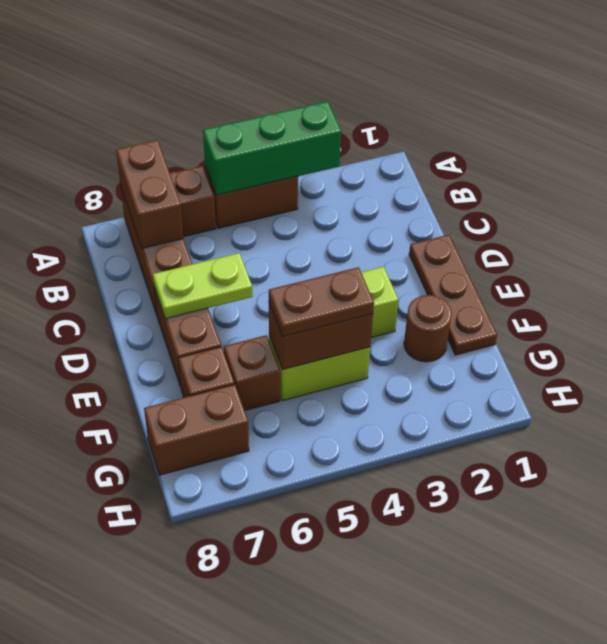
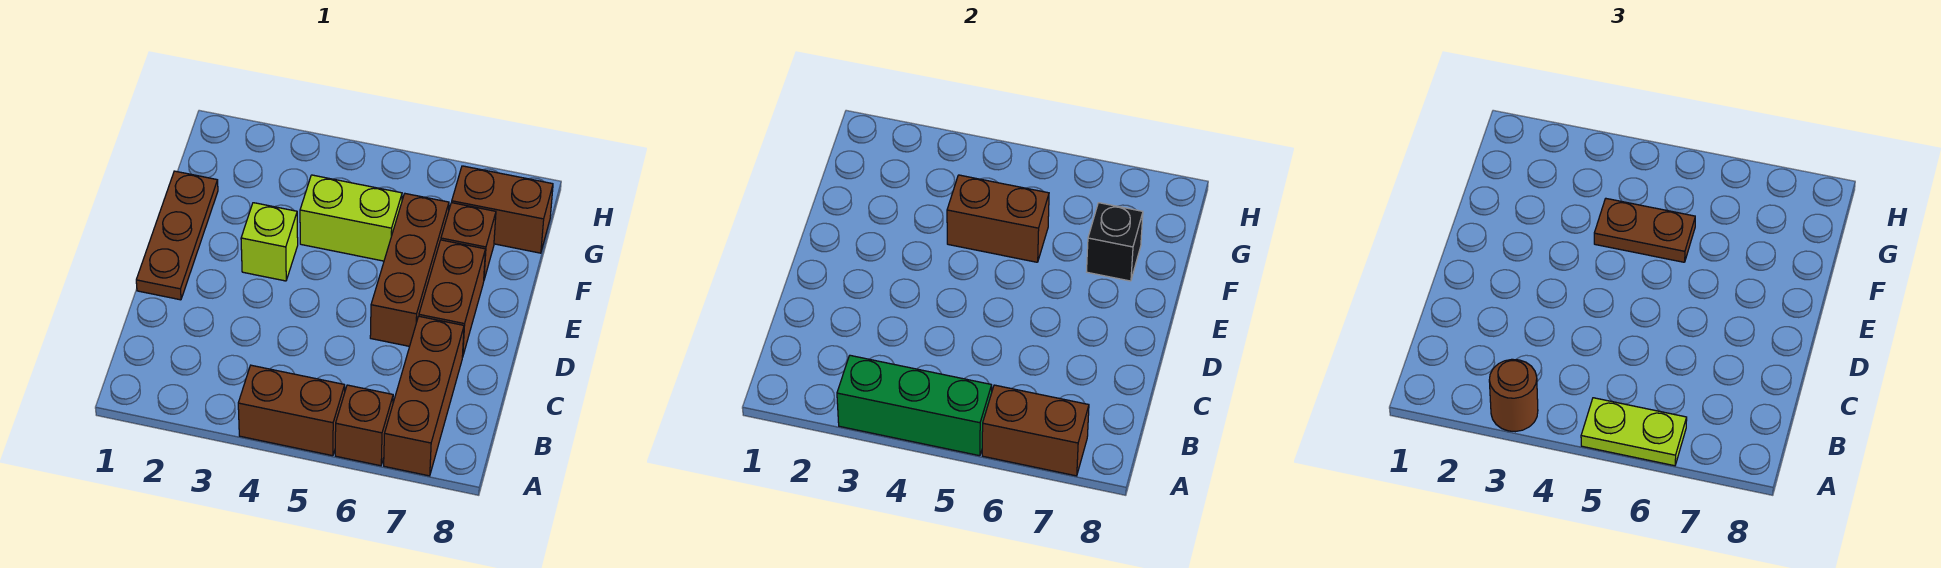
brown 1x2 brick [116,140,183,249] -> brown 1x2 brick turned to [982,385,1089,476]
lime 1x2 plate [153,253,253,319] -> lime 1x2 plate moved to [1581,398,1687,466]
brown 1x1 round brick [404,295,452,362] -> brown 1x1 round brick moved to [1489,359,1538,432]
brown 1x1 brick [224,335,280,411] -> brown 1x3 brick [370,194,449,346]
none -> black 1x1 brick [1087,203,1143,281]

